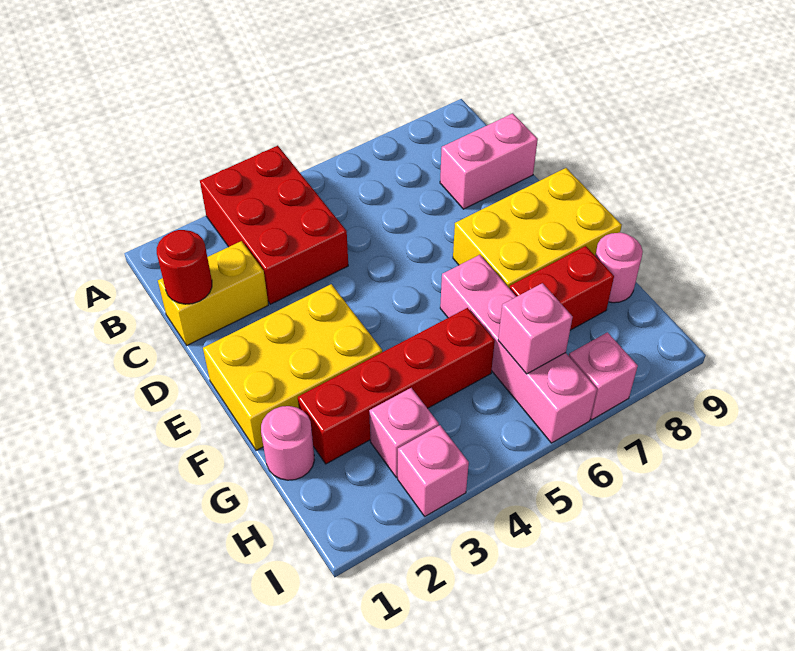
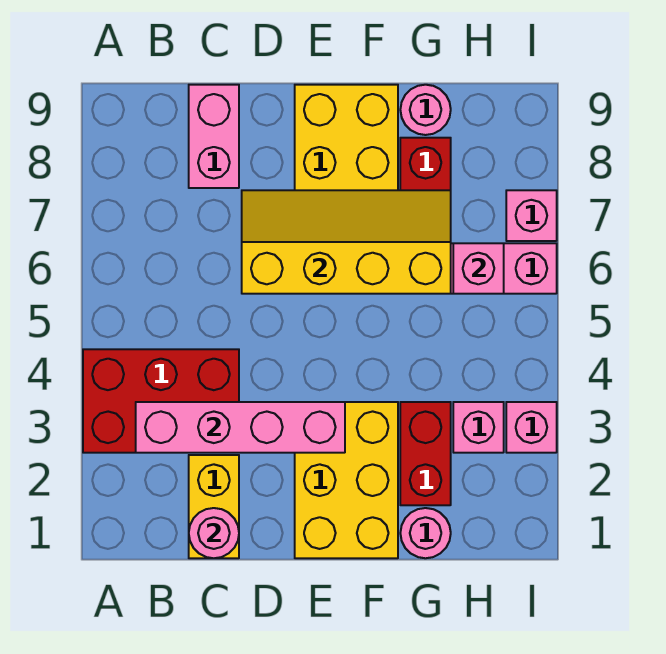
none -> pink 1x4 brick [136,402,345,453]
red 1x1 round brick [157,230,212,304] -> pink 1x1 round brick [189,508,239,558]
none -> yellow 2x4 slope [242,190,451,294]
red 1x4 brick [298,308,495,464] -> red 1x2 brick [400,402,451,505]

